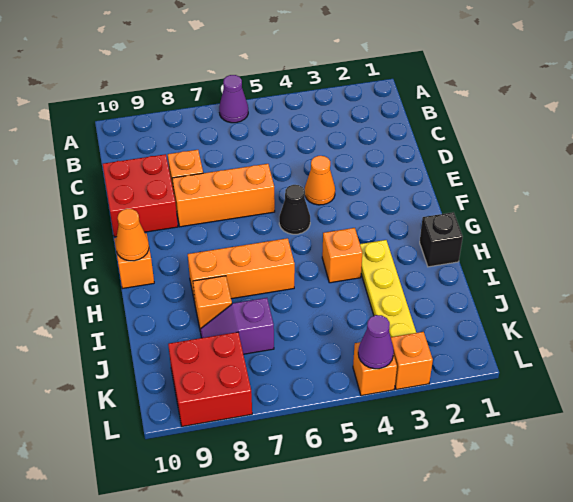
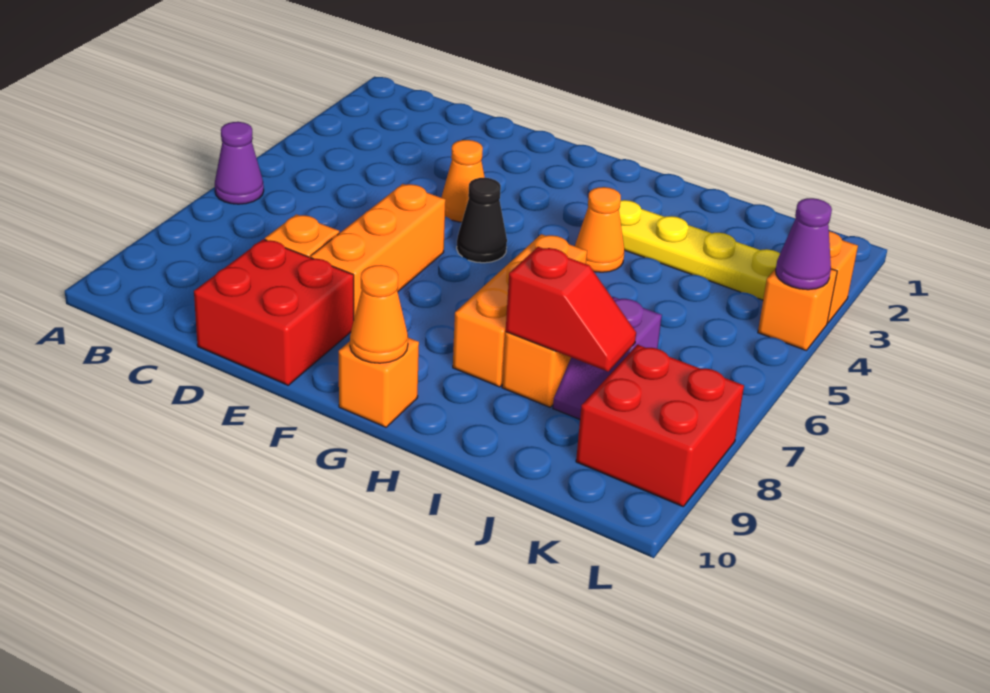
black 1x1 brick [420,212,463,267] -> none
orange 1x1 brick [322,228,362,283] -> orange 1x1 cone [575,187,624,272]
none -> red 1x2 slope [506,247,636,372]

